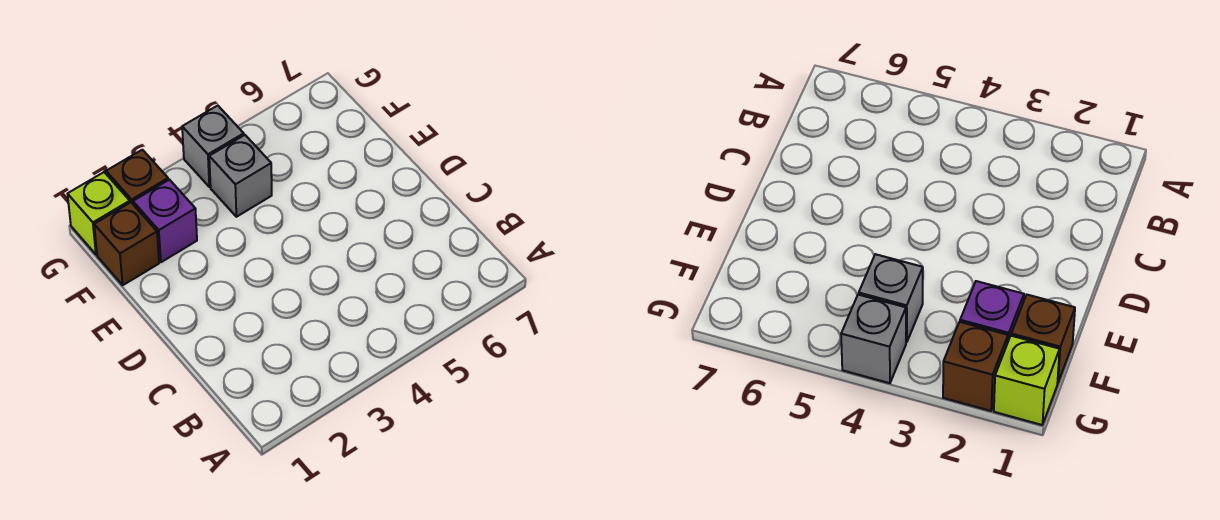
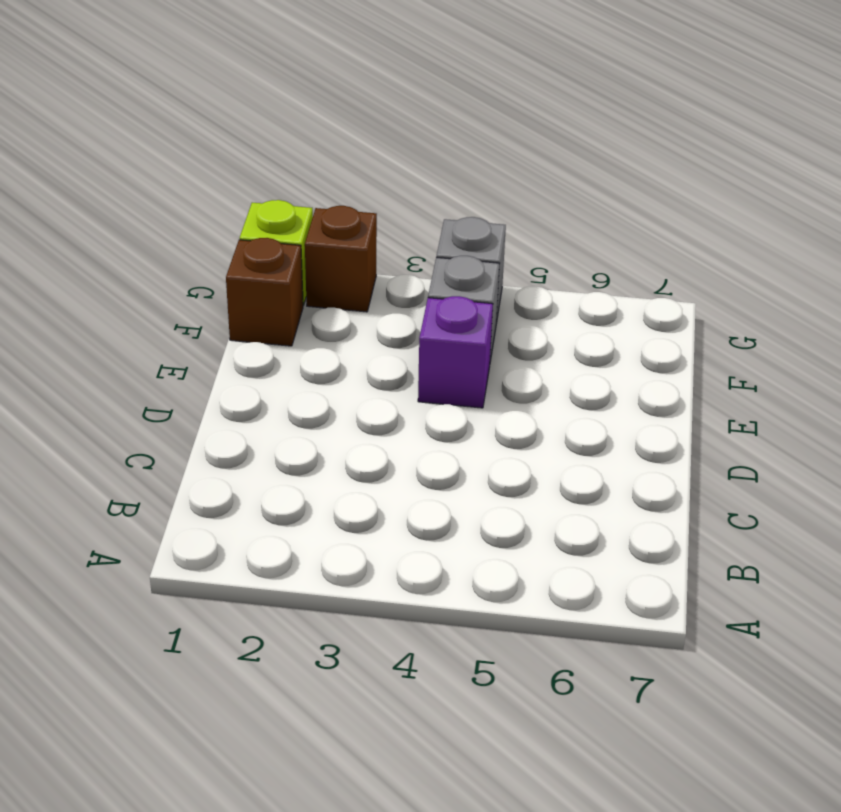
purple 1x1 brick [133,180,197,262] -> purple 1x1 brick moved to [418,296,493,408]

